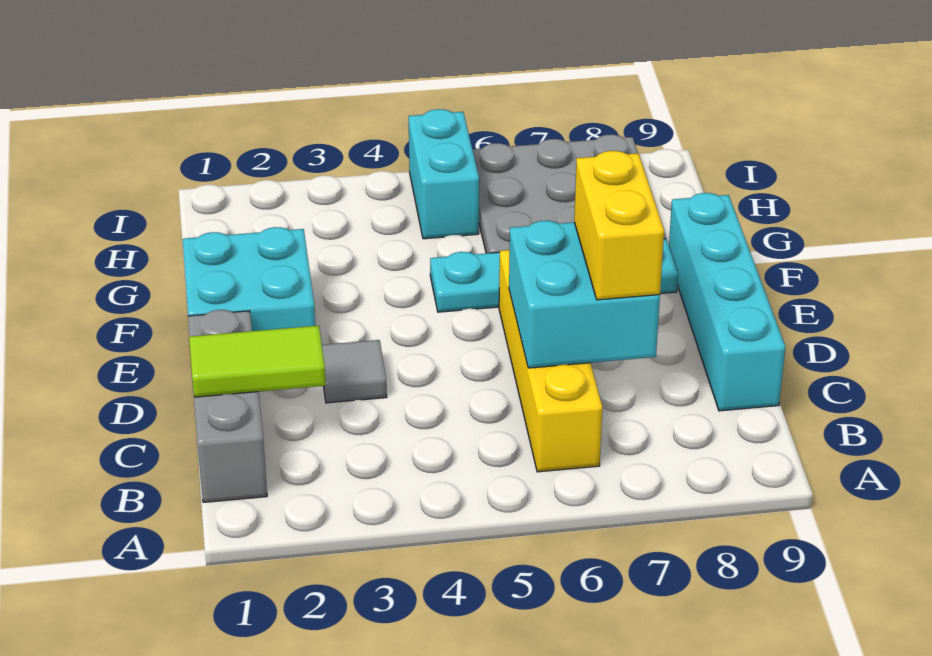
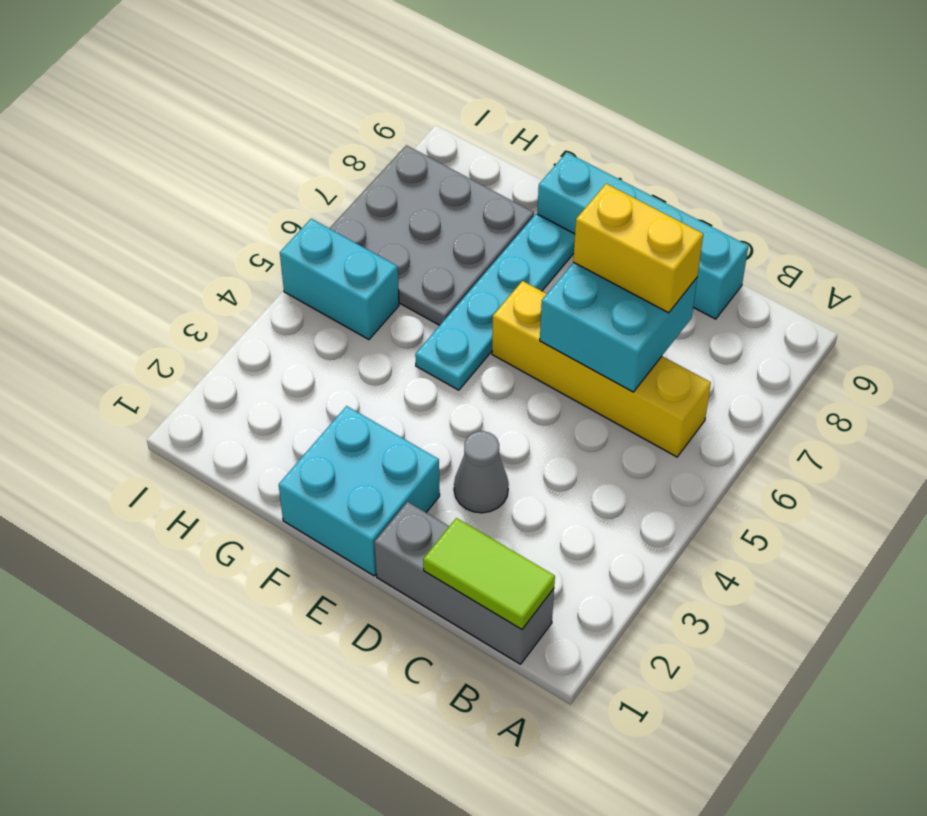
lime 1x2 tile [189,326,326,397] -> lime 1x2 tile turned to [423,518,555,629]
grey 1x1 tile [322,340,387,403] -> grey 1x1 cone [454,431,509,513]

